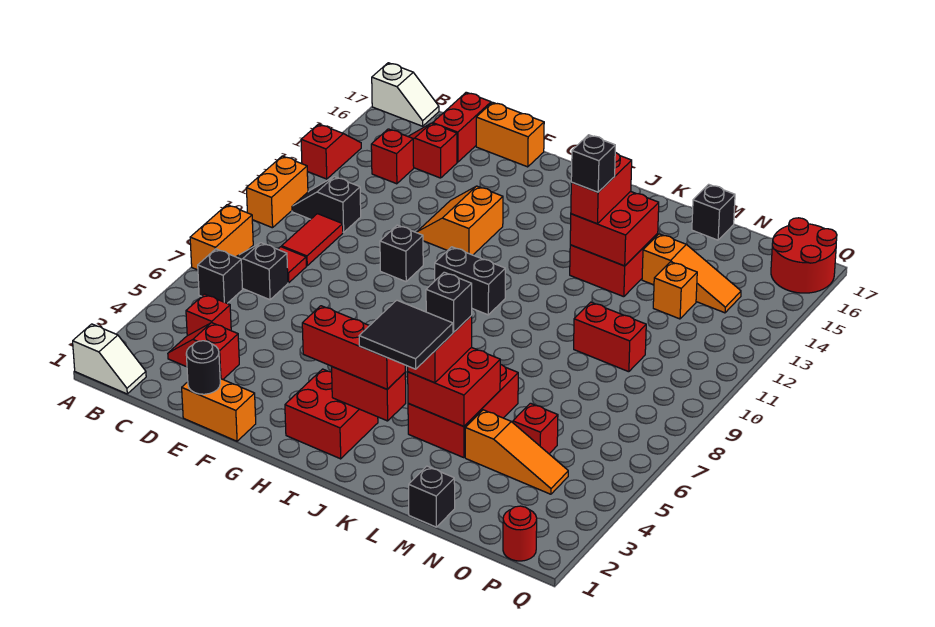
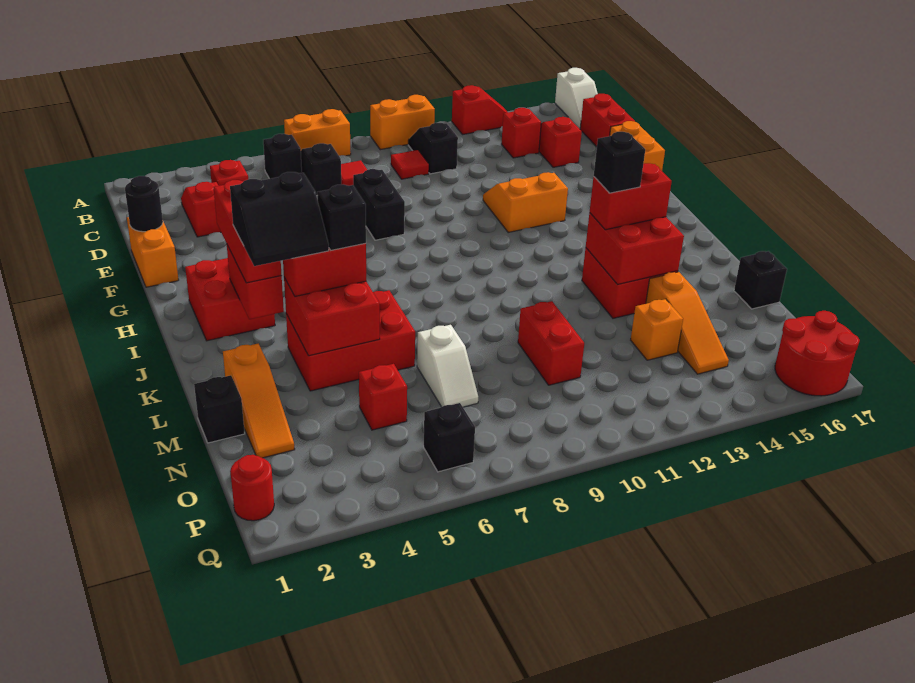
white 1x2 slope [73,324,146,394] -> white 1x2 slope moved to [417,325,478,407]
red 1x2 tile [282,214,343,266] -> red 1x1 tile [391,150,429,179]
red 1x2 brick [433,92,491,162] -> red 1x2 brick turned to [580,94,635,147]
black 1x1 brick [380,225,423,282] -> black 1x1 brick moved to [424,403,475,472]
black 1x2 brick [435,247,505,315] -> black 1x2 brick moved to [353,169,405,240]
black 2x2 tile [359,300,453,369] -> black 2x2 slope [230,172,329,266]
orange 1x3 slope [465,410,568,494] -> orange 1x3 slope moved to [223,344,295,458]

